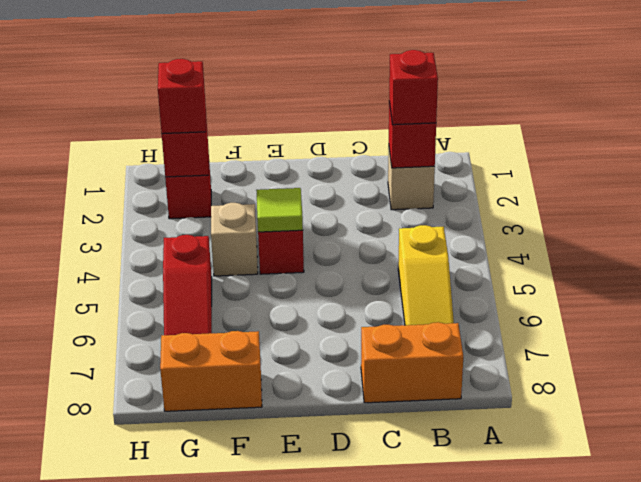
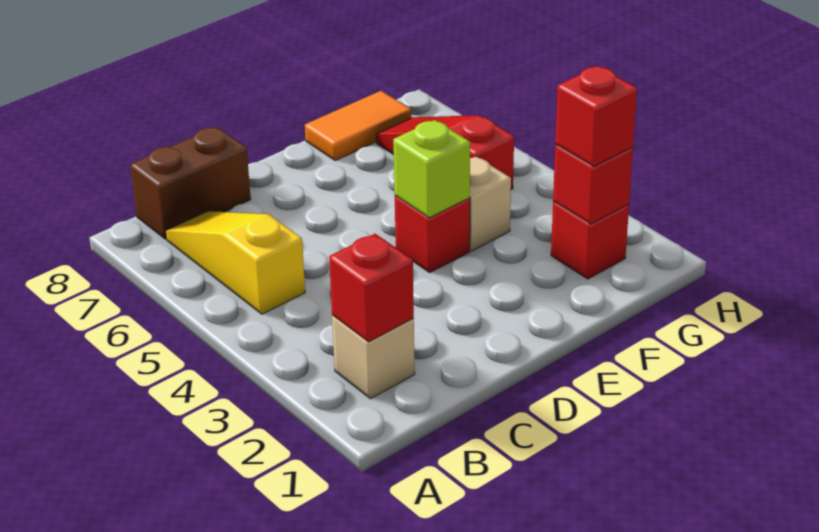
red 1x1 brick [389,50,438,125] -> none
orange 1x2 brick [361,322,463,403] -> brown 1x2 brick [130,127,251,239]
lime 1x1 tile [256,188,303,232] -> lime 1x1 brick [393,120,470,218]
orange 1x2 brick [160,331,262,411] -> orange 1x2 tile [305,91,411,161]

